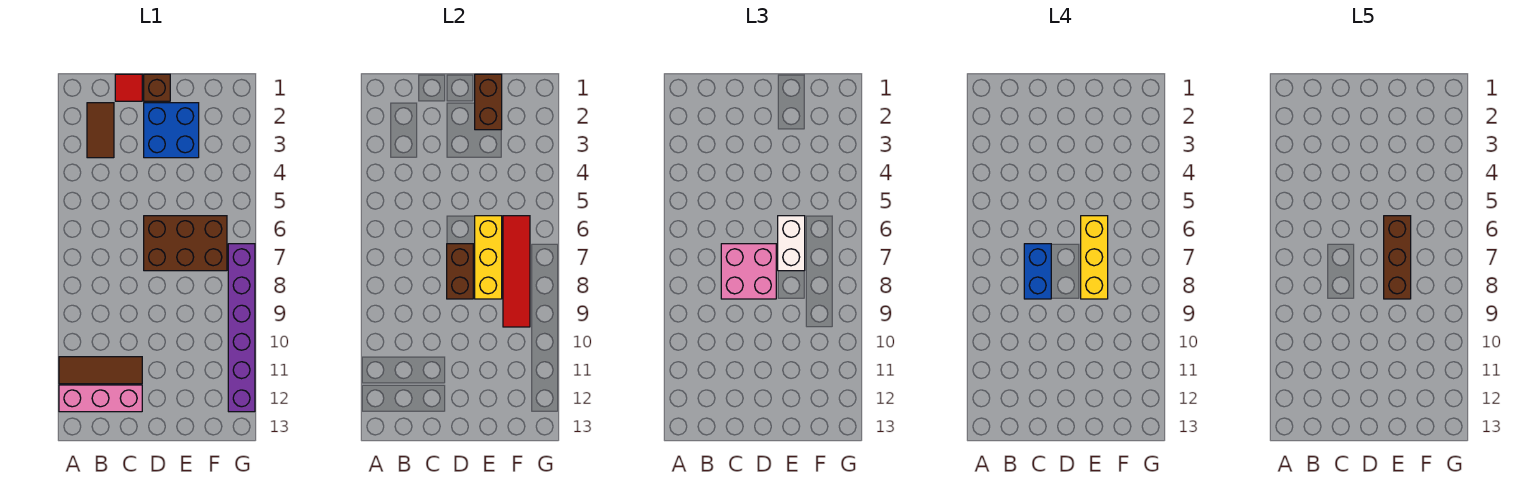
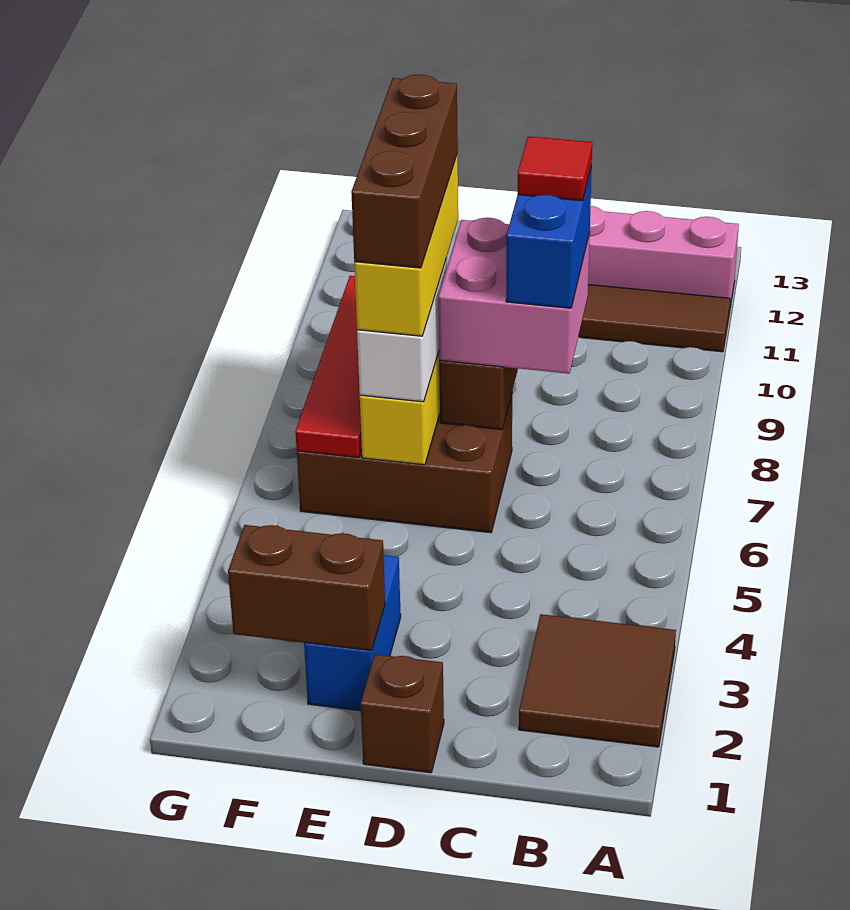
brown 1x2 tile [87,103,114,158] -> brown 2x2 tile [519,614,676,747]
red 1x1 tile [115,74,142,101] -> red 1x1 tile moved to [518,136,592,201]
blue 2x2 brick [144,103,199,158] -> blue 1x2 brick [304,555,401,711]
brown 1x2 brick [475,74,502,130] -> brown 1x2 brick turned to [228,525,385,651]
purple 1x6 brick [228,244,255,412] -> none

